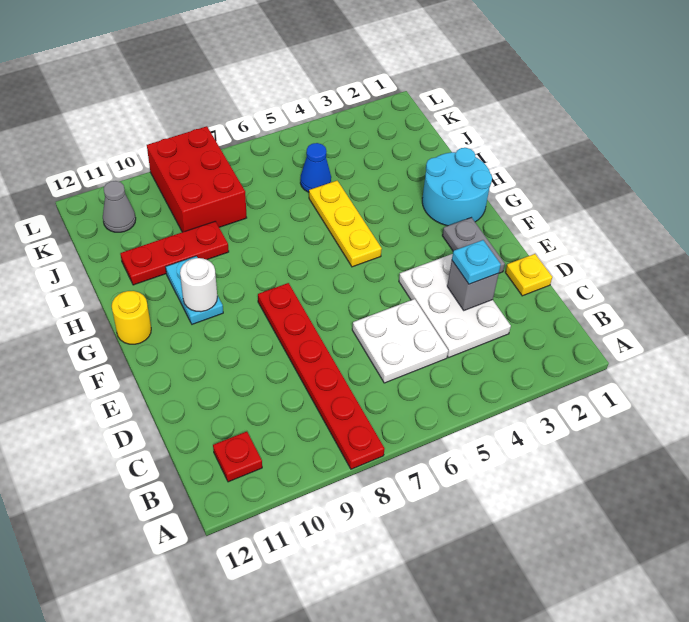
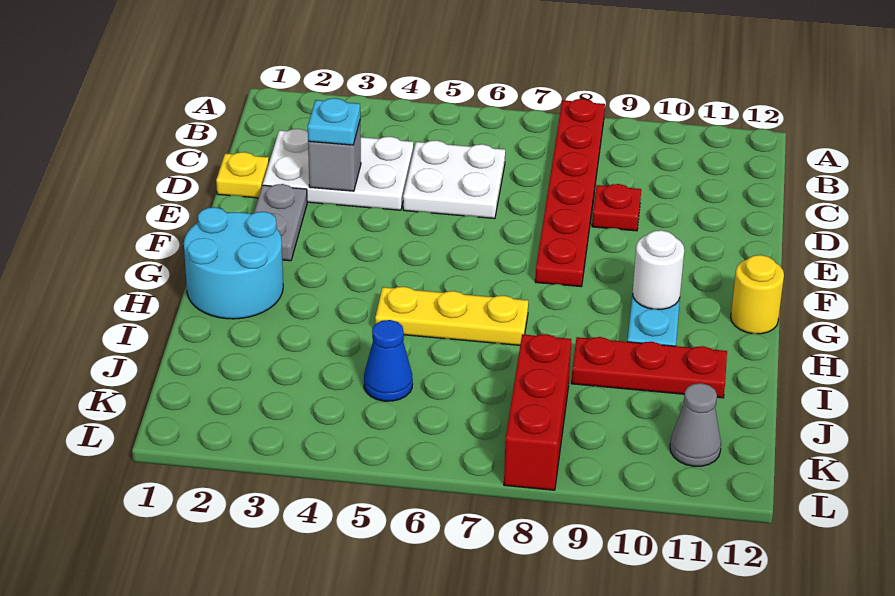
red 1x1 plate [213,432,262,482] -> red 1x1 plate moved to [592,184,641,231]
white 2x3 plate [399,254,511,357] -> white 2x3 plate turned to [263,129,414,210]
yellow 1x3 plate [309,181,382,267] -> yellow 1x3 plate turned to [375,287,528,345]
red 2x3 brick [147,126,247,232] -> red 1x3 brick [504,334,571,490]

